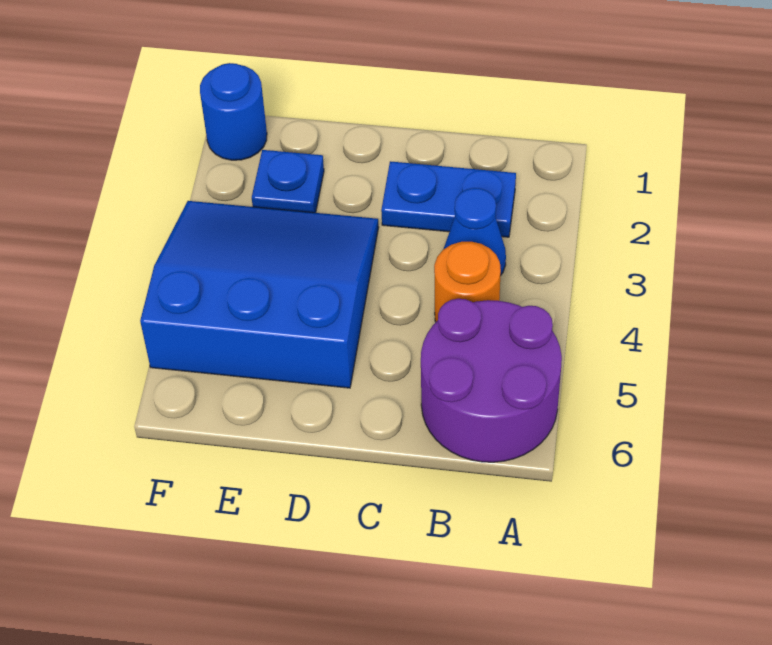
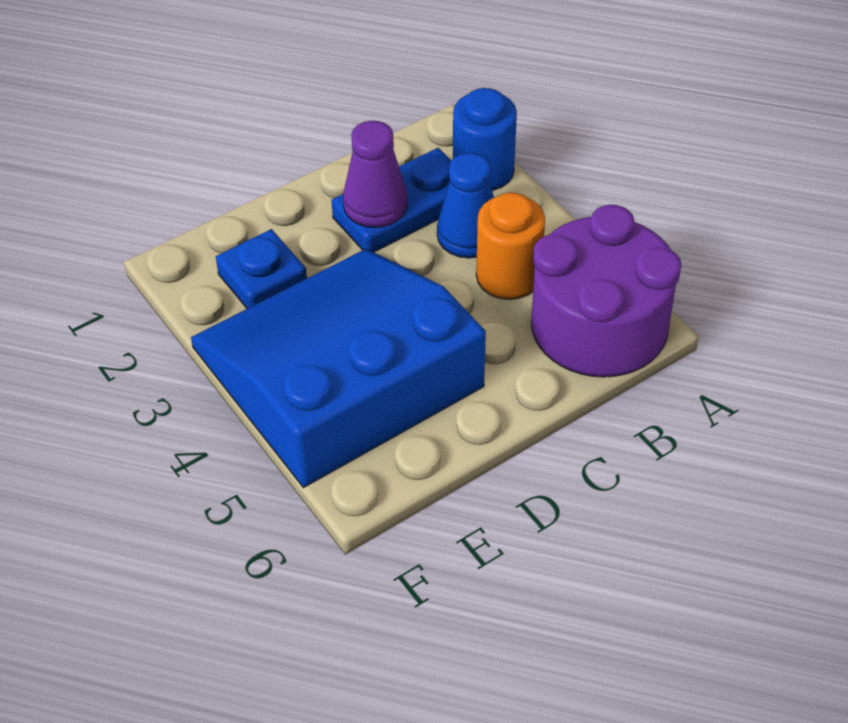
none -> purple 1x1 cone [343,121,407,228]
blue 1x1 round brick [200,63,267,160] -> blue 1x1 round brick moved to [453,88,517,190]

